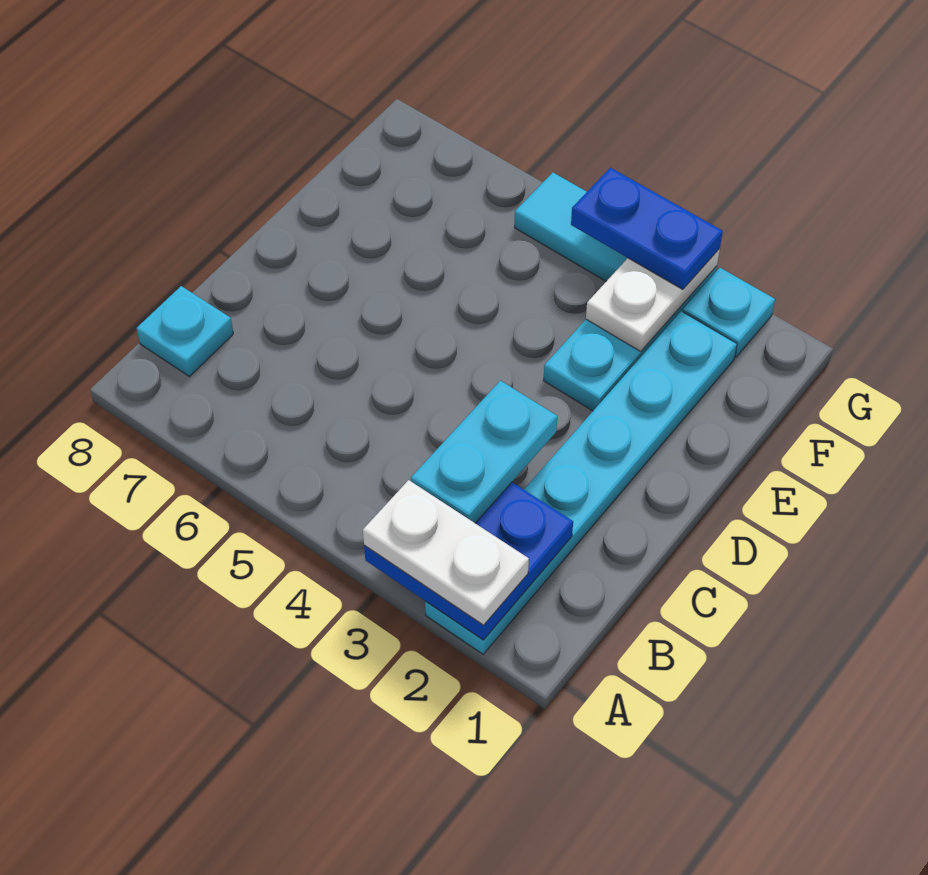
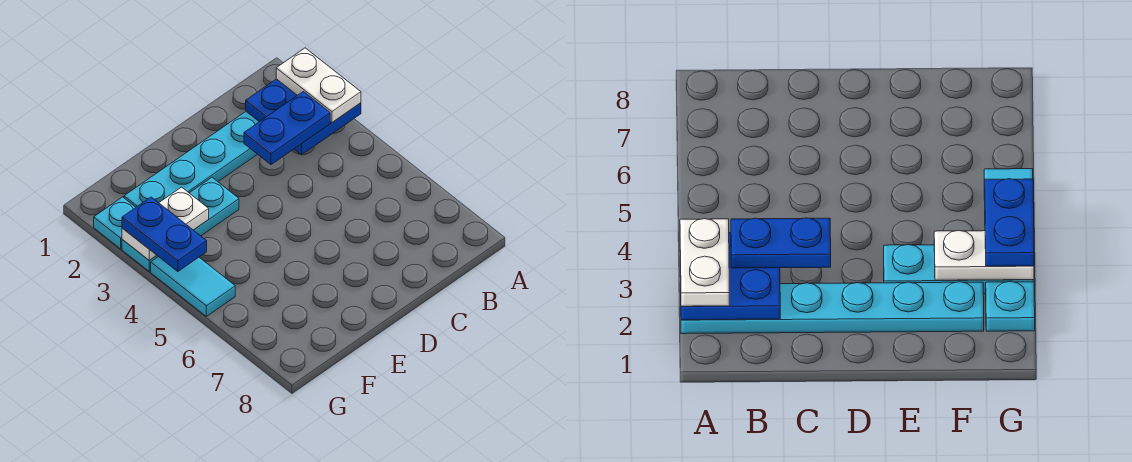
cyan 1x2 plate [411,381,557,523] -> blue 1x2 plate [244,92,330,165]
cyan 1x1 plate [137,286,233,377] -> none

